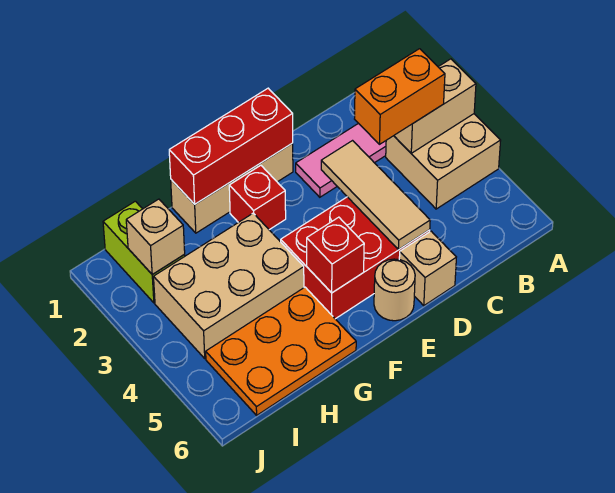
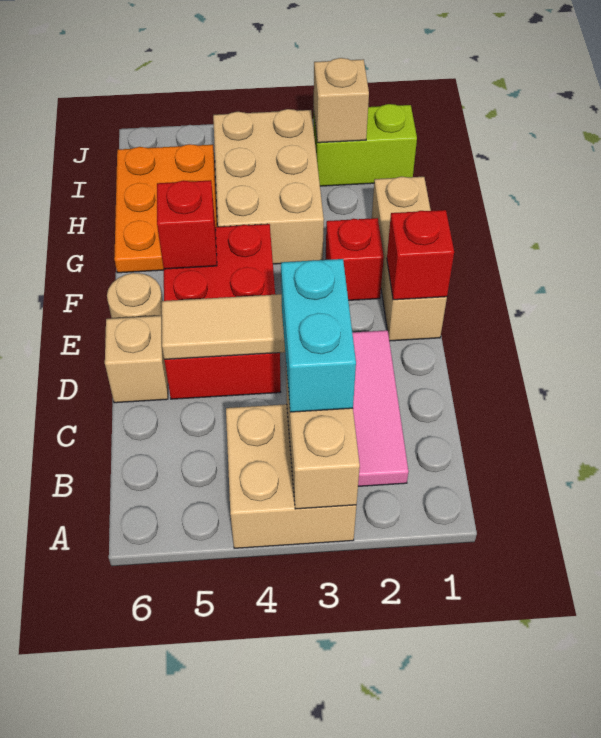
orange 1x2 brick [355,49,445,144] -> cyan 1x2 brick [281,259,356,412]
red 1x3 brick [169,88,293,204] -> red 1x1 brick [387,210,454,300]

